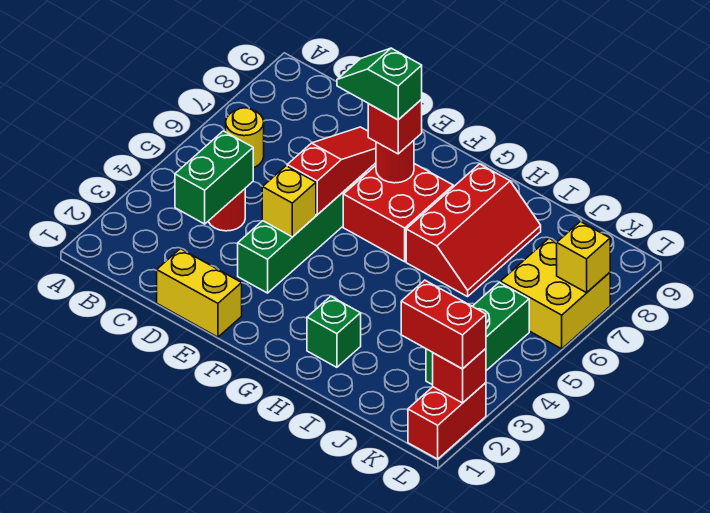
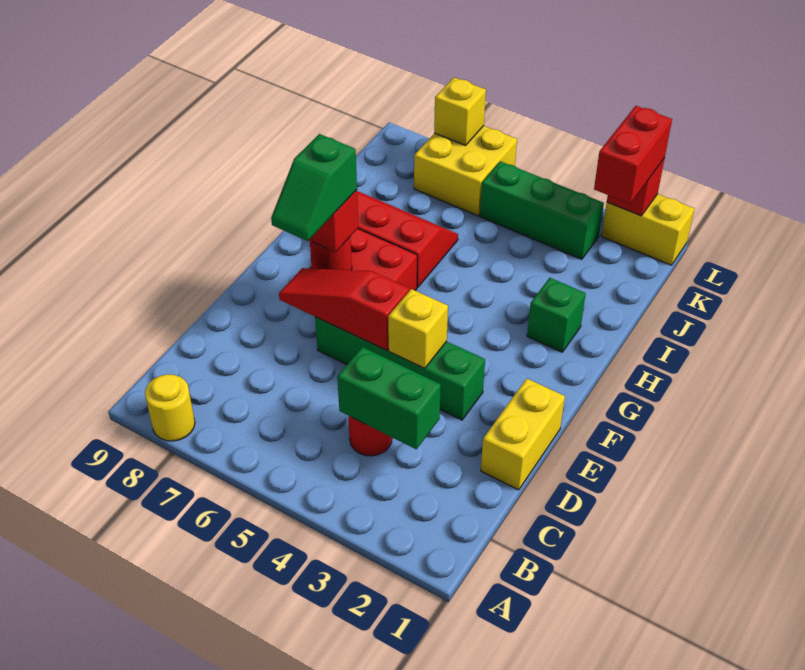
yellow 1x1 round brick [226,108,264,168] -> yellow 1x1 round brick moved to [145,374,195,441]
red 1x2 brick [408,383,486,459] -> yellow 1x2 brick [601,194,694,265]

